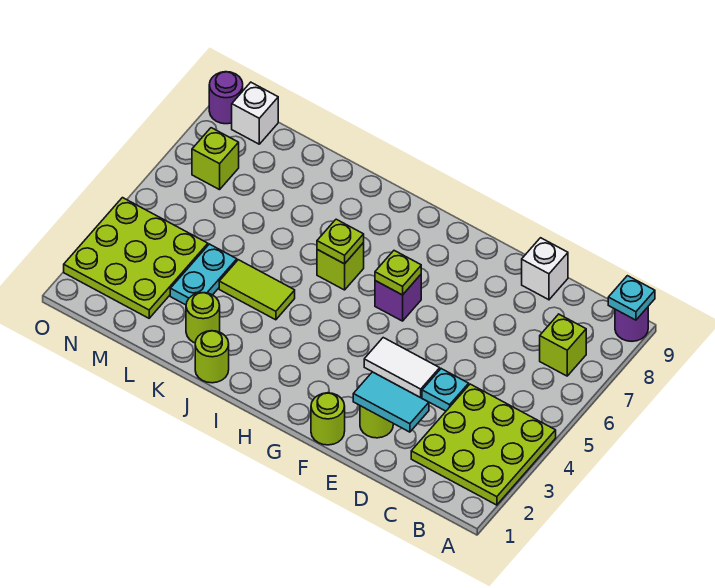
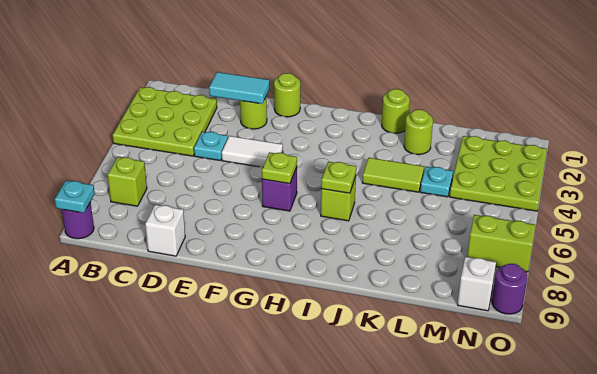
cyan 1x2 plate [170,244,237,305] -> cyan 1x1 plate [420,167,453,197]
lime 1x1 brick [192,128,239,190] -> lime 1x2 brick [467,215,536,272]

